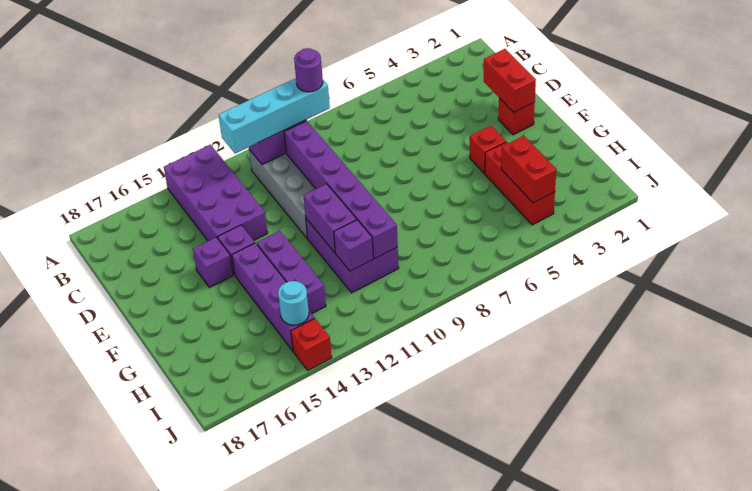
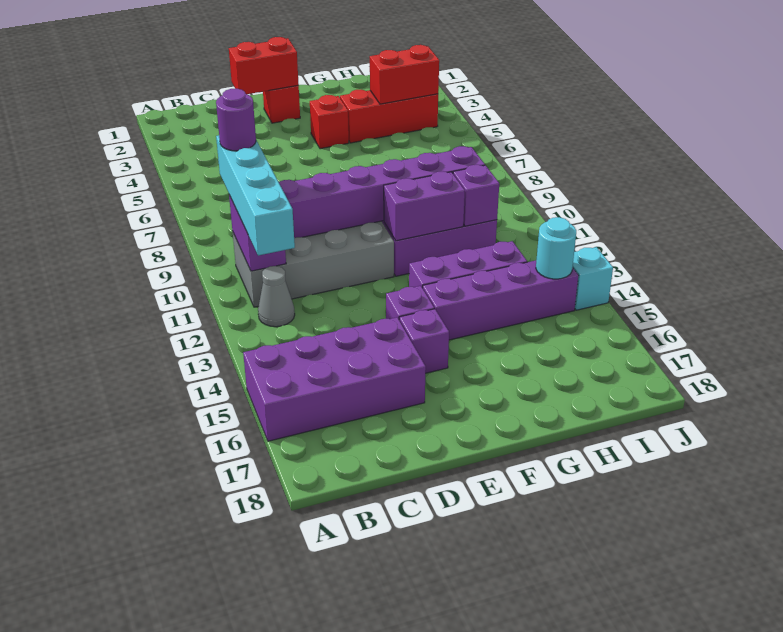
purple 2x4 brick [164,145,268,241] -> purple 2x4 brick moved to [243,317,426,441]
none -> grey 1x1 cone [258,266,295,327]
red 1x1 brick [291,318,332,370] -> cyan 1x1 brick [573,247,613,310]

